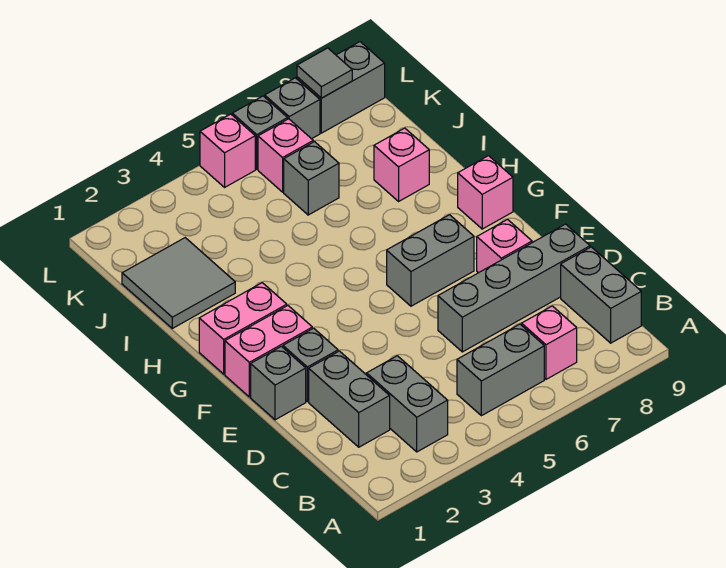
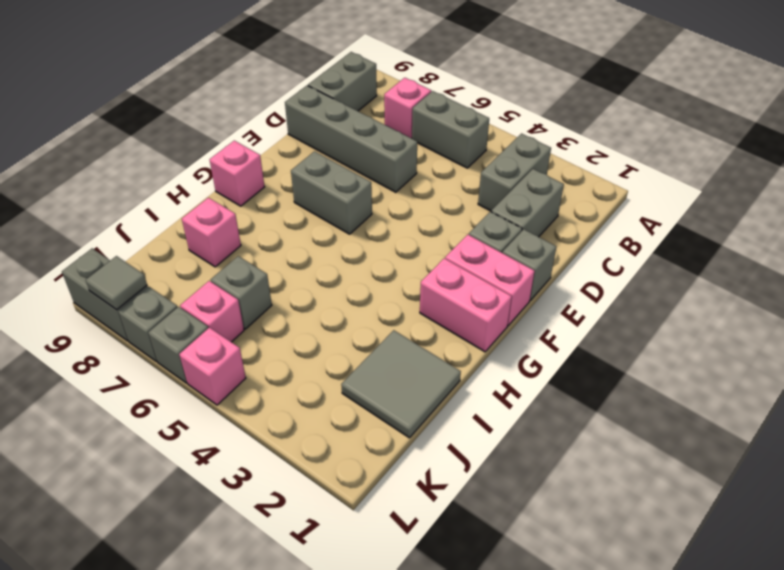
pink 1x1 brick [477,220,532,273] -> none

